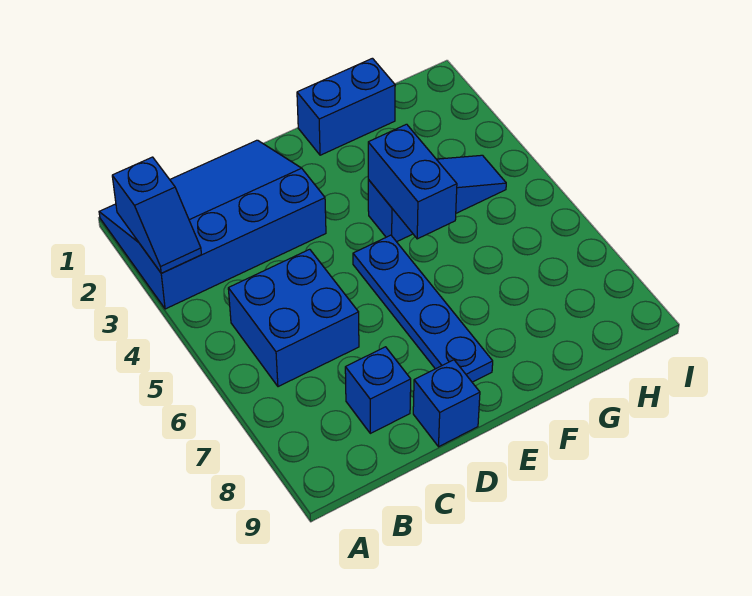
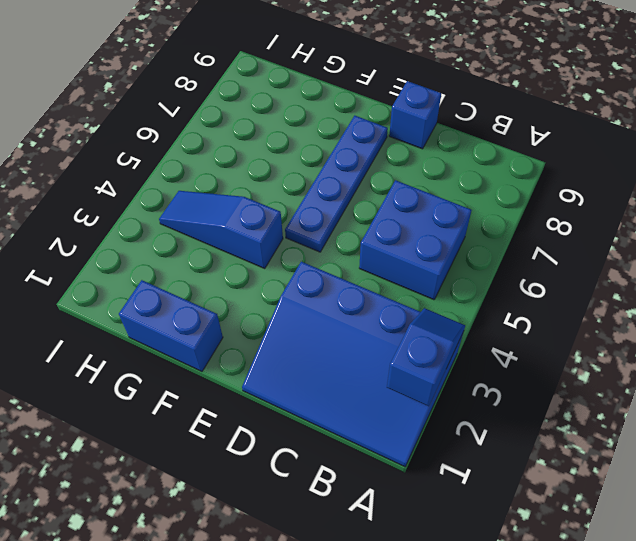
blue 1x1 brick [345,347,411,433] -> none
blue 1x2 brick [368,124,457,239] -> none

